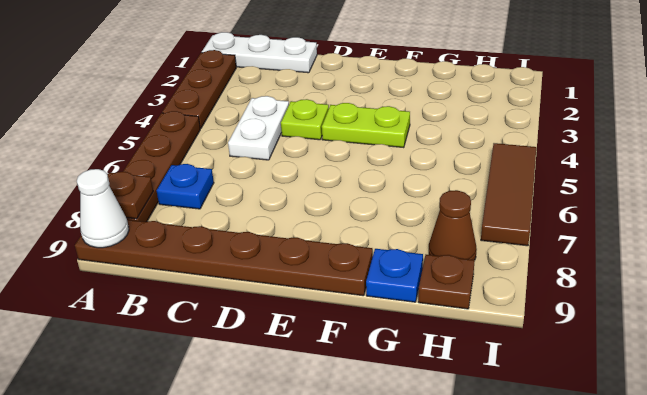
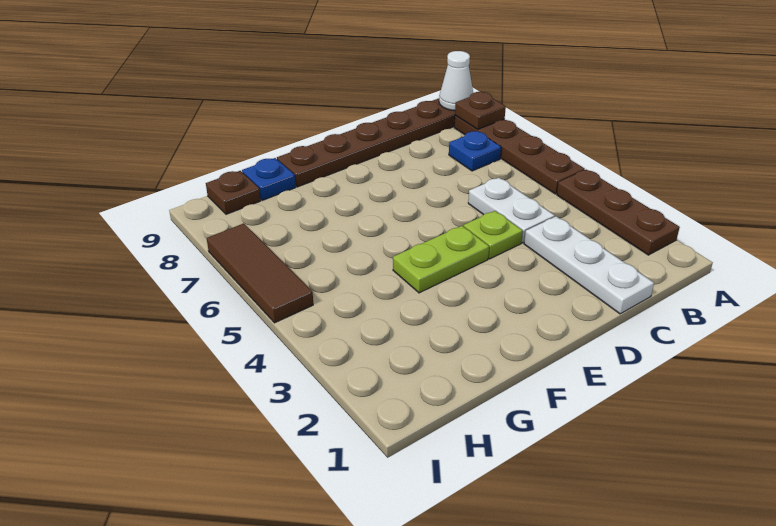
white 1x3 plate [202,32,317,73] -> white 1x3 plate turned to [524,216,654,314]
brown 1x1 cone [429,190,477,260] -> none

